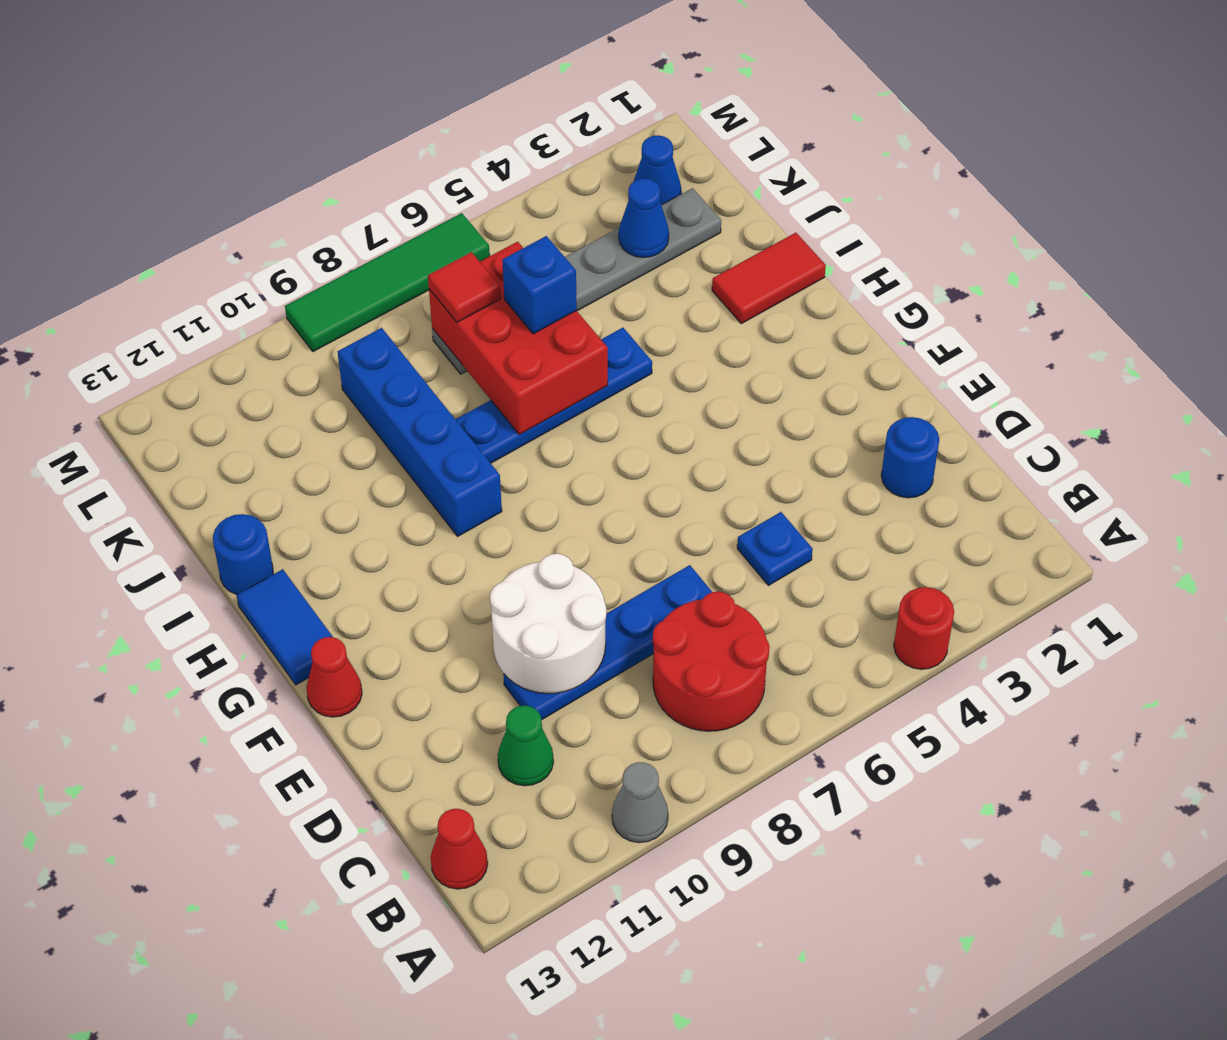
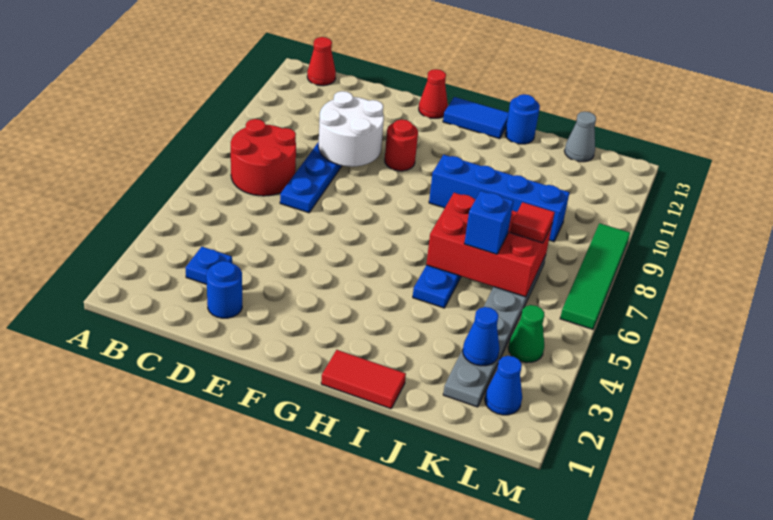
red 1x1 round brick [894,587,954,669] -> red 1x1 round brick moved to [385,119,418,171]
grey 1x1 cone [612,762,668,843] -> grey 1x1 cone moved to [565,111,596,162]
green 1x1 cone [498,706,554,786] -> green 1x1 cone moved to [508,305,544,363]
blue 1x1 plate [737,512,813,586] -> blue 1x1 plate moved to [186,247,232,284]
red 1x2 tile [712,233,826,324] -> red 1x2 tile turned to [321,350,406,409]

